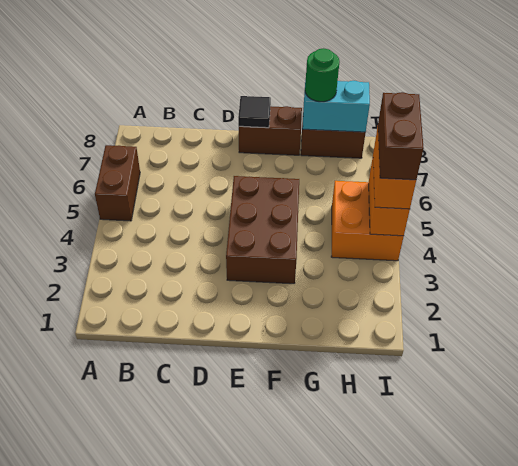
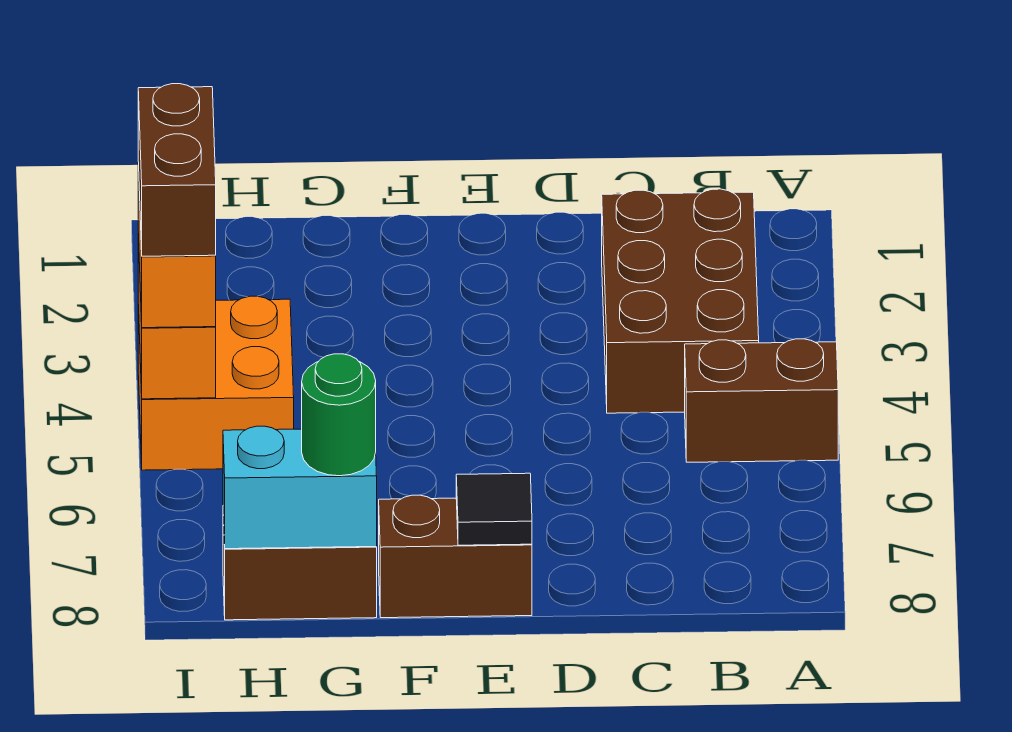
brown 1x2 brick [95,145,140,221] -> brown 1x2 brick turned to [685,339,838,462]
brown 2x3 brick [226,176,299,284] -> brown 2x3 brick moved to [602,189,759,413]

